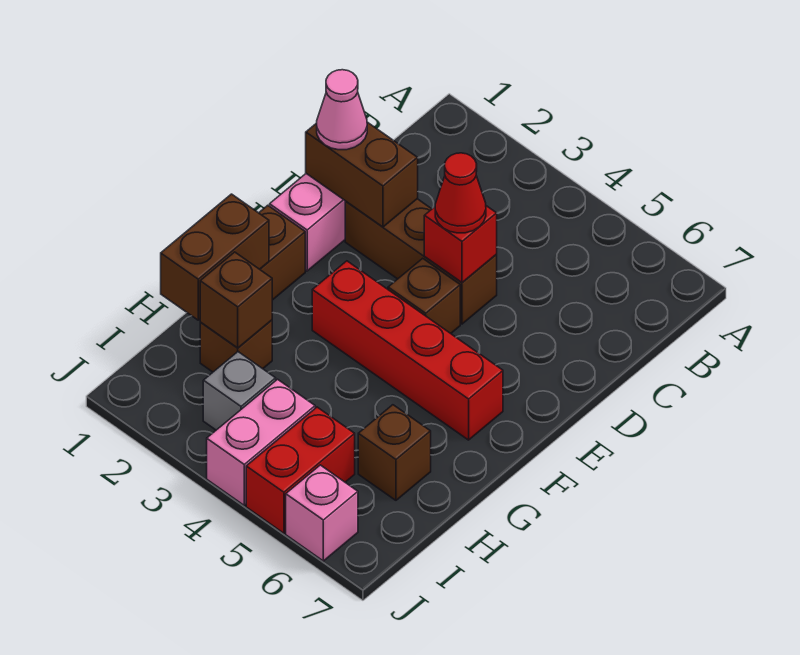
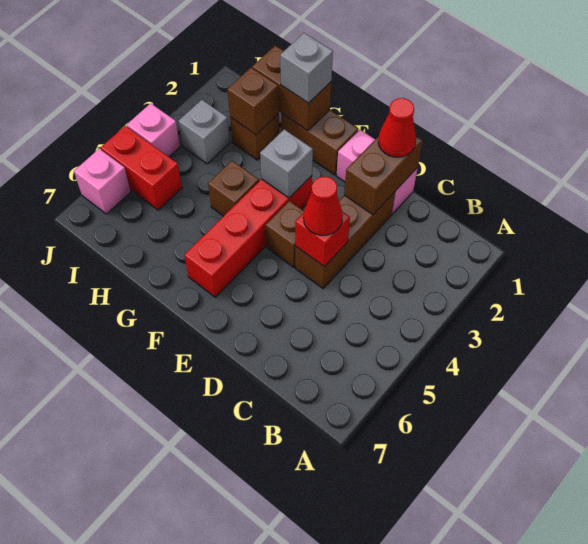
pink 1x1 cone [317,70,367,150] -> red 1x1 cone [378,98,416,157]
none -> grey 1x1 brick [260,129,313,198]
none -> grey 1x1 brick [280,33,333,103]
brown 1x1 brick [358,405,431,500] -> brown 1x1 brick moved to [208,161,259,216]
pink 1x2 brick [207,379,315,505] -> pink 1x1 brick [127,103,180,157]

